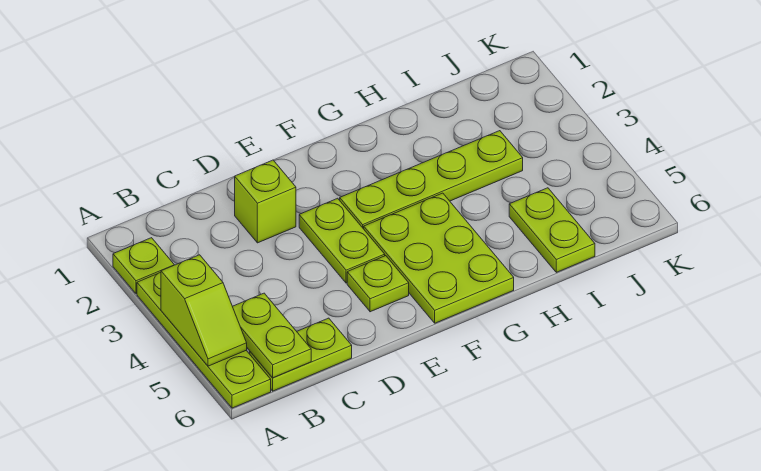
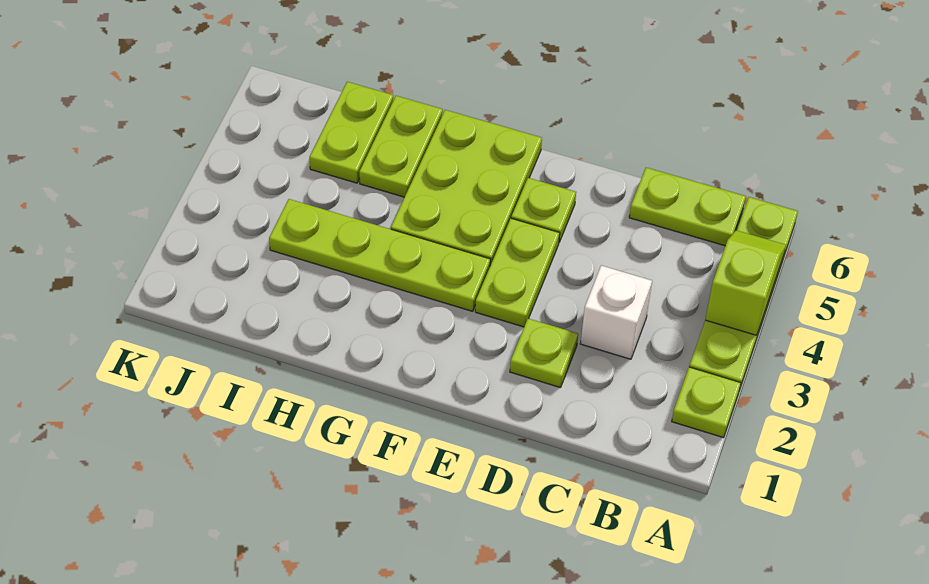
lime 1x2 plate [233,293,311,378] -> lime 1x2 plate moved to [359,96,443,197]
none -> white 1x1 brick [580,266,652,359]
lime 1x1 brick [235,160,296,243] -> lime 1x1 plate [510,318,578,388]

